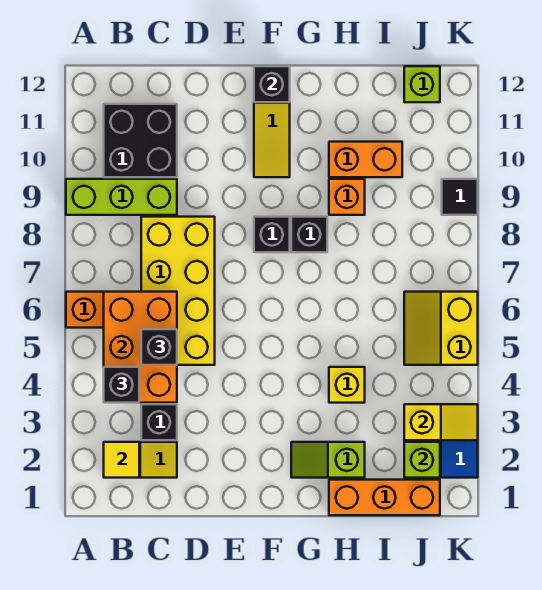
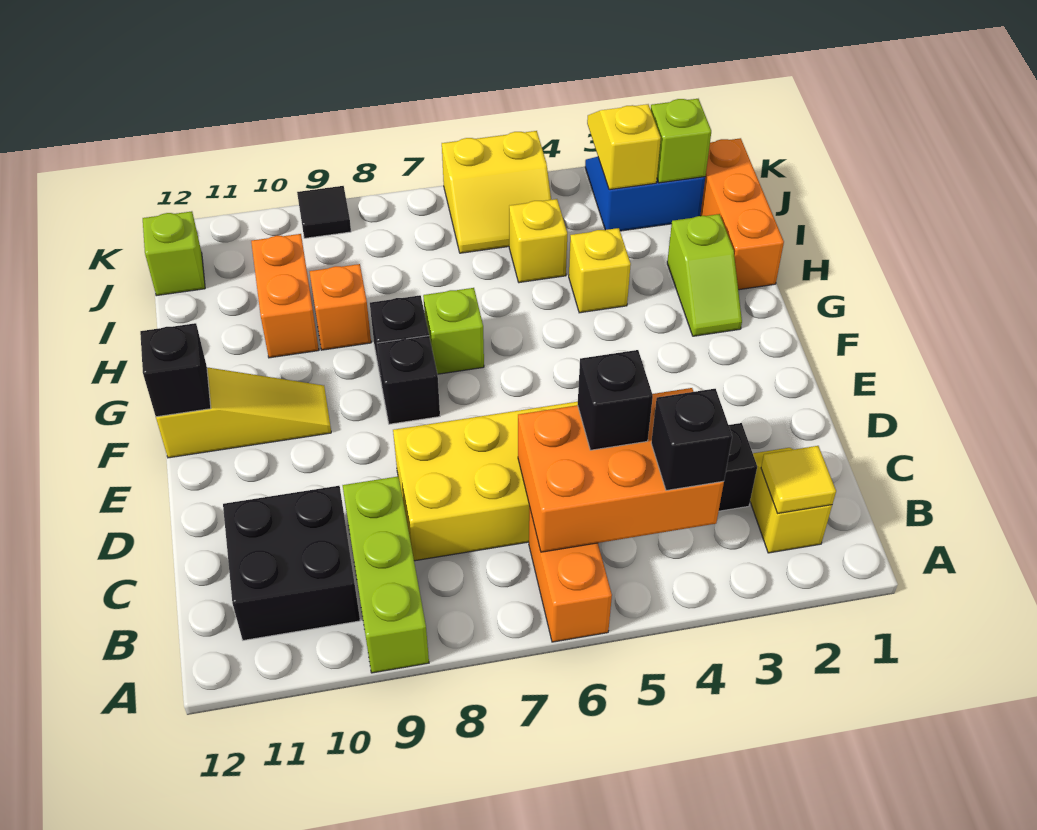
none -> lime 1x1 brick [423,288,484,374]
none -> yellow 1x1 brick [509,199,567,283]

